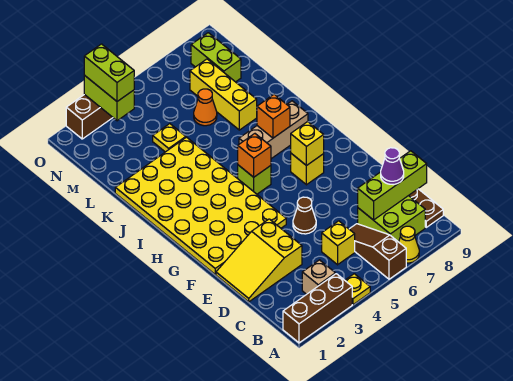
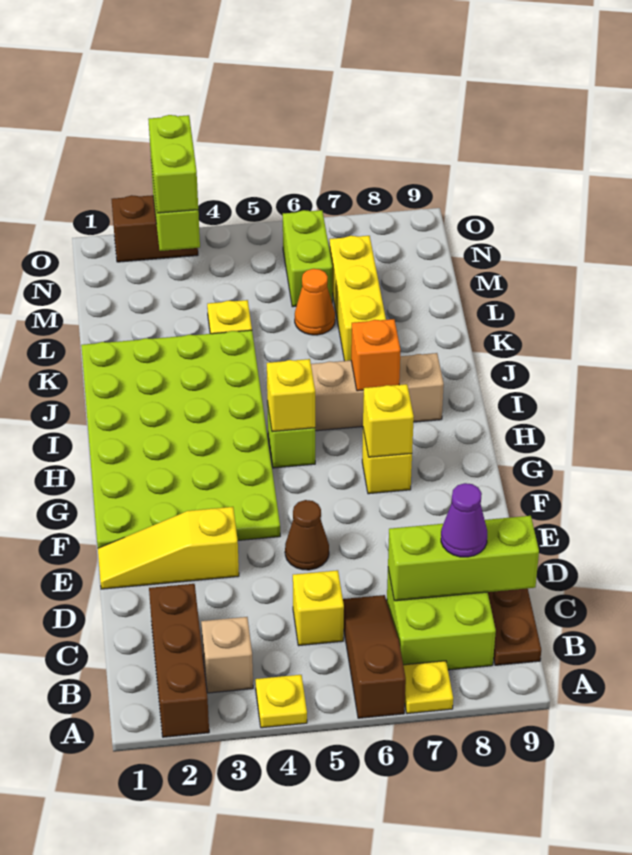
brown 1x3 brick [283,274,352,343] -> brown 1x3 brick turned to [149,584,209,737]
yellow 1x1 cone [399,226,419,263] -> yellow 1x1 plate [403,661,453,714]
yellow 2x3 slope [216,219,302,302] -> yellow 1x3 slope [98,507,239,589]
yellow 4x6 plate [115,137,286,274] -> lime 4x6 plate [81,330,280,548]
orange 1x1 brick [238,134,271,177] -> yellow 1x1 brick [267,359,315,432]
lime 1x2 brick [191,33,241,82] -> lime 1x2 brick moved to [283,210,332,307]

